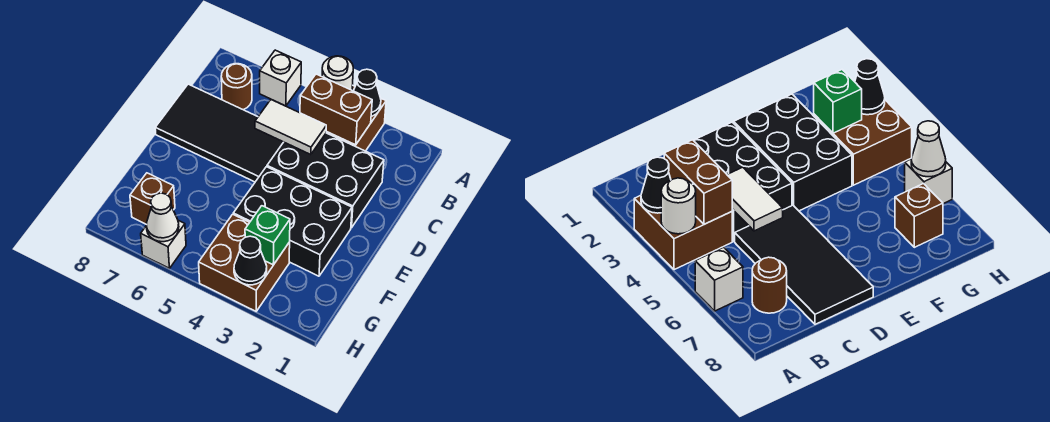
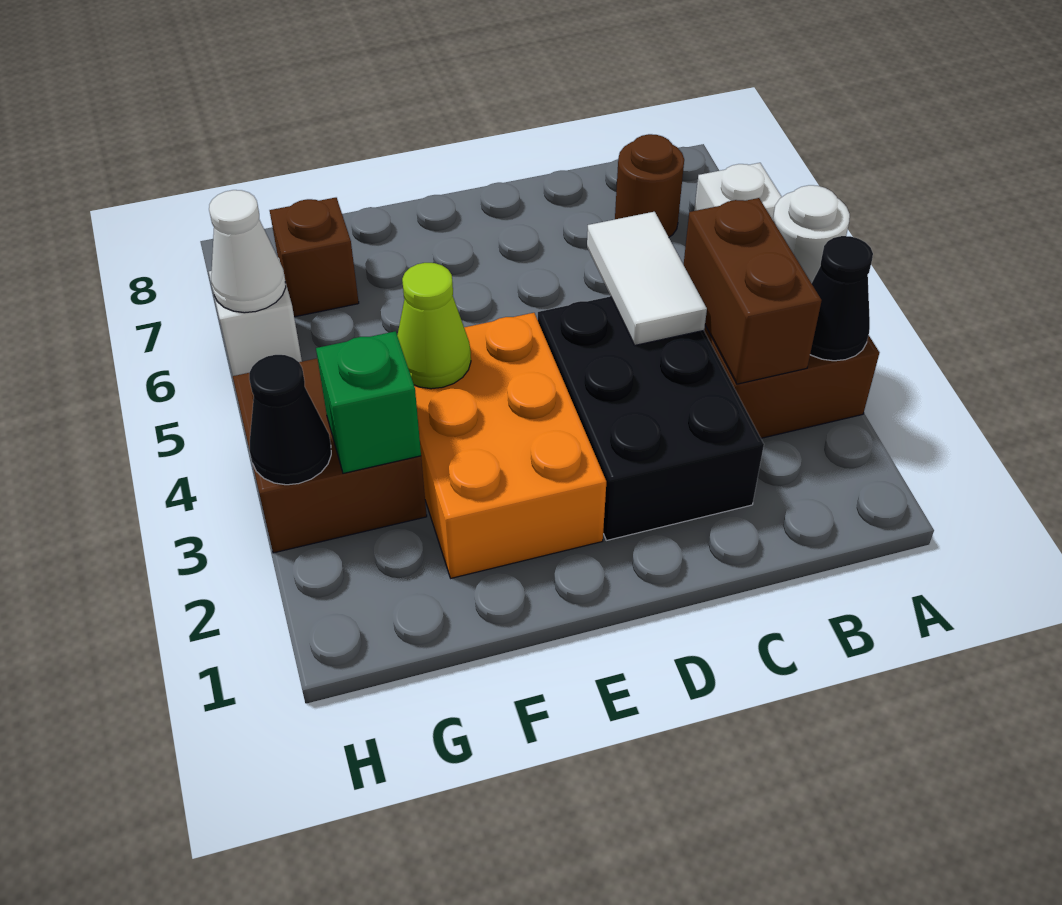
black 2x4 tile [155,84,283,182] -> none
black 2x3 brick [233,167,352,276] -> orange 2x3 brick [414,313,606,578]
none -> lime 1x1 cone [397,263,471,389]

